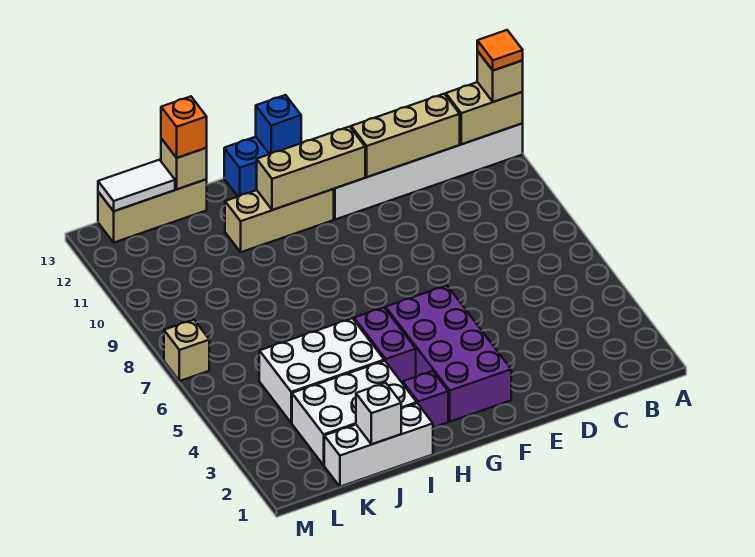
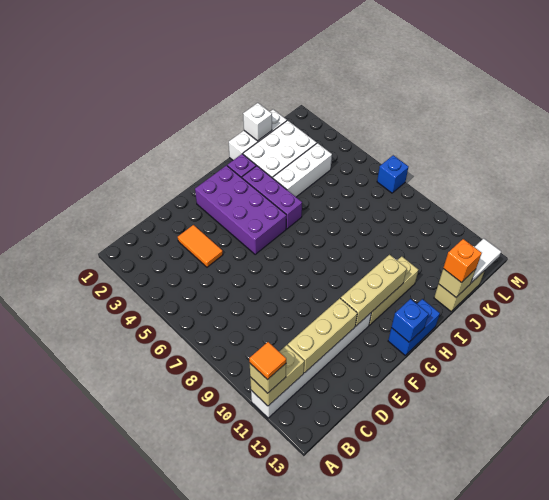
none -> orange 1x2 tile [178,225,223,267]
purple 1x2 brick [354,307,416,383] -> purple 1x3 brick [242,166,302,229]
white 2x3 brick [259,318,384,423] -> white 1x3 brick [273,143,332,197]
tan 1x3 brick [98,180,207,242] -> tan 1x2 brick [434,271,485,311]
tan 1x1 brick [164,320,209,381] -> blue 1x1 brick [377,155,408,193]

